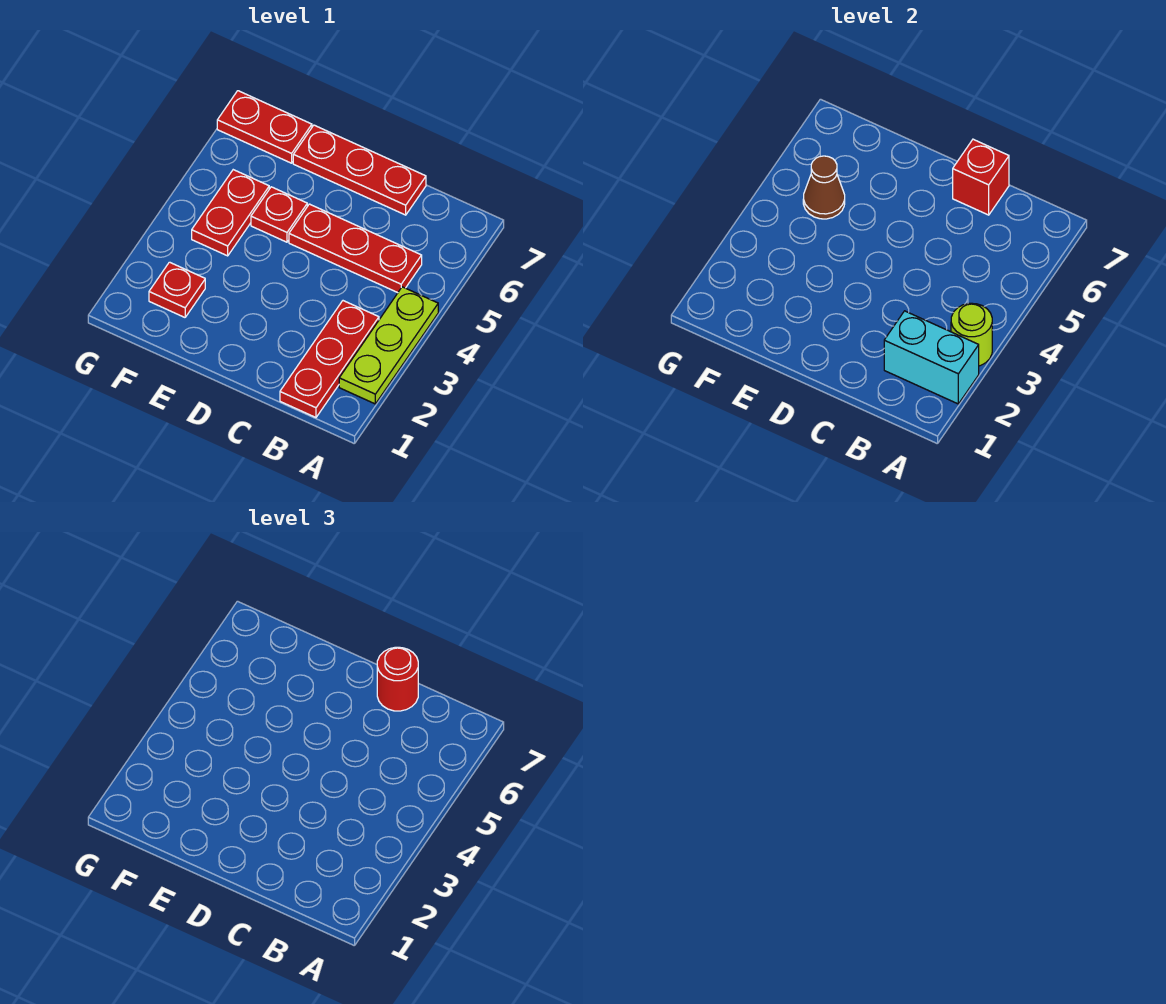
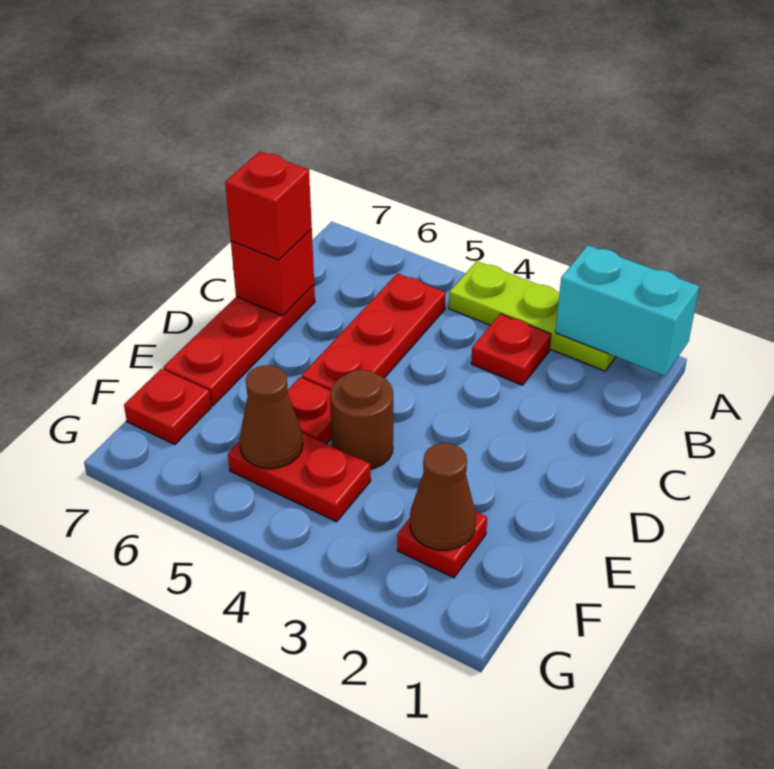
cyan 1x2 brick [884,311,979,404] -> cyan 1x2 brick turned to [555,245,699,376]
lime 1x1 round brick [951,303,992,366] -> none
red 1x3 plate [280,301,379,417] -> red 1x1 plate [471,314,551,385]
red 1x1 round brick [377,647,418,711] -> red 1x1 brick [225,152,312,260]
none -> brown 1x1 round brick [330,369,393,469]
none -> brown 1x1 cone [410,443,476,550]
red 1x2 plate [217,91,312,163] -> red 1x1 plate [124,369,211,445]

